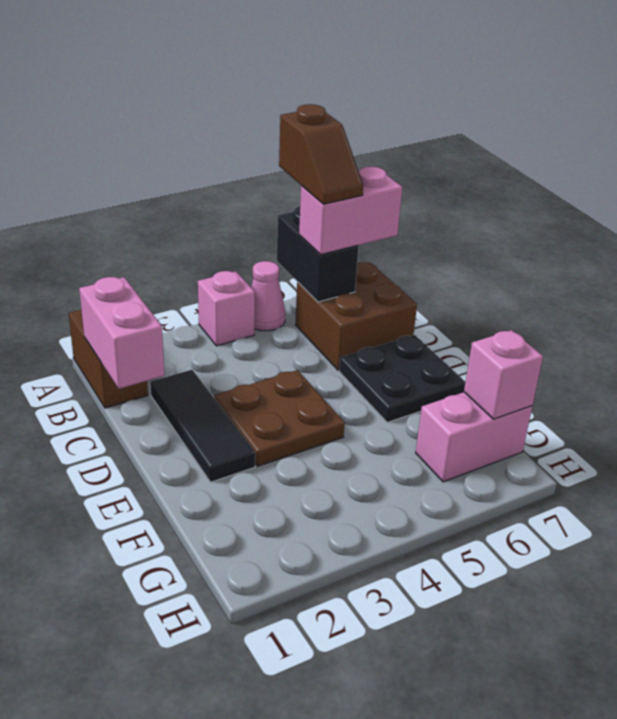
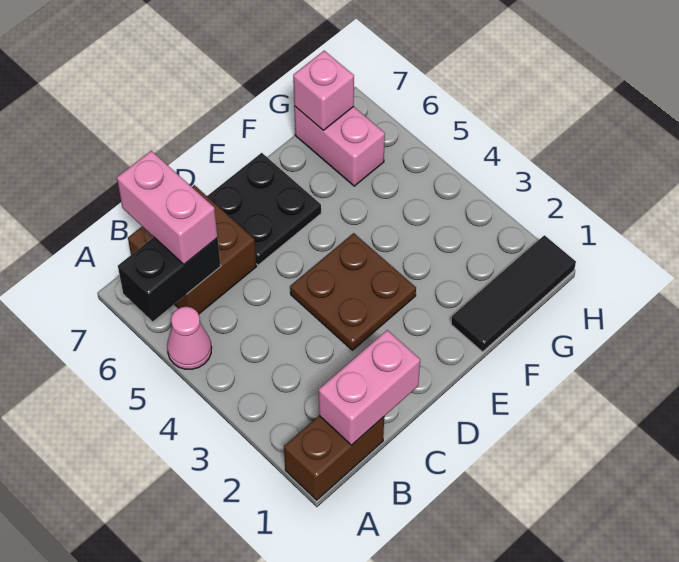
pink 1x1 brick [198,271,255,346] -> none
brown 1x2 slope [279,104,363,204] -> none
black 1x3 tile [150,370,255,482] -> black 1x3 tile moved to [451,235,576,352]

